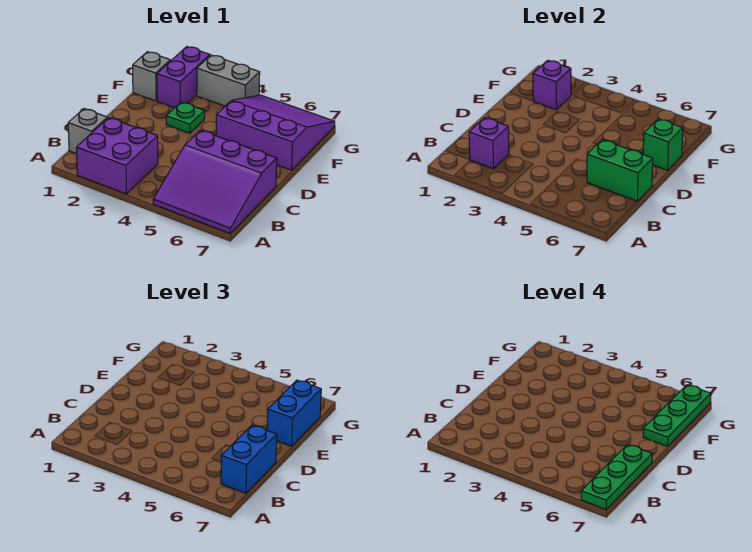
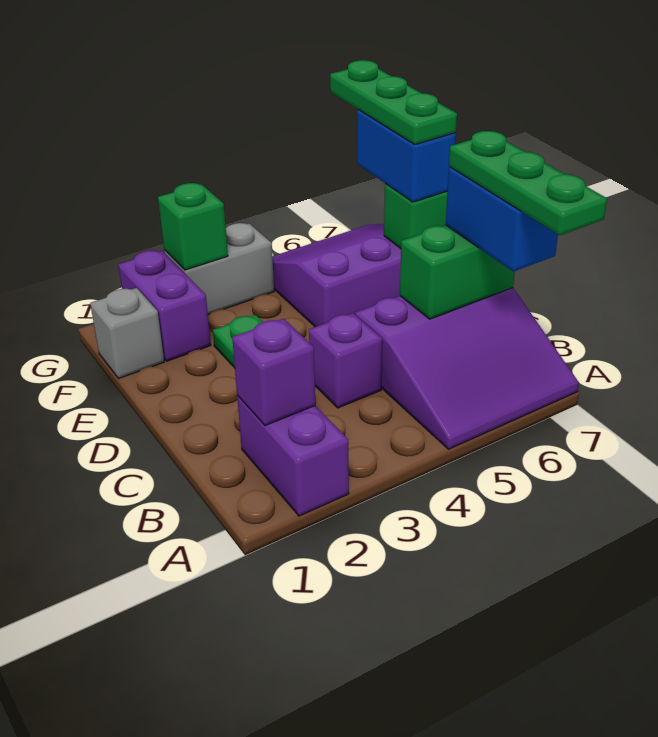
purple 2x2 brick [76,118,158,194] -> purple 1x2 brick [237,395,349,516]
grey 1x1 brick [68,109,107,154] -> none
purple 1x1 brick [533,60,571,110] -> purple 1x1 brick moved to [309,313,382,408]
none -> green 1x1 brick [158,183,228,270]

